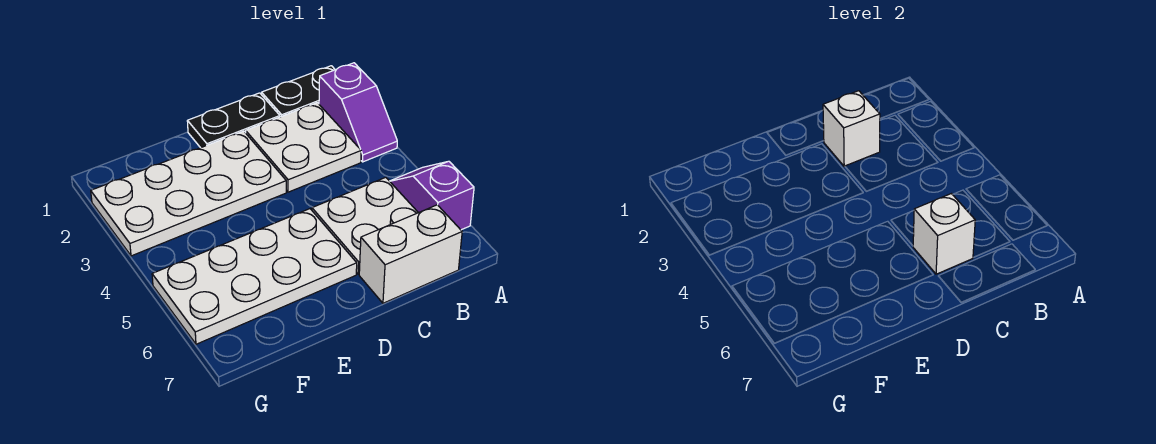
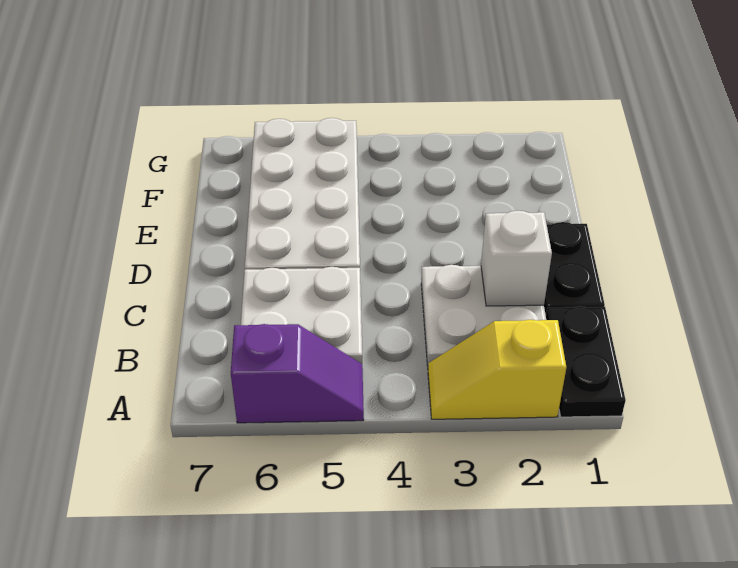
purple 1x2 slope [319,63,397,162] -> yellow 1x2 slope [428,320,566,419]
white 1x2 brick [359,205,462,303] -> none
white 1x1 brick [913,194,975,274] -> none
white 2x4 plate [91,131,286,256] -> none

